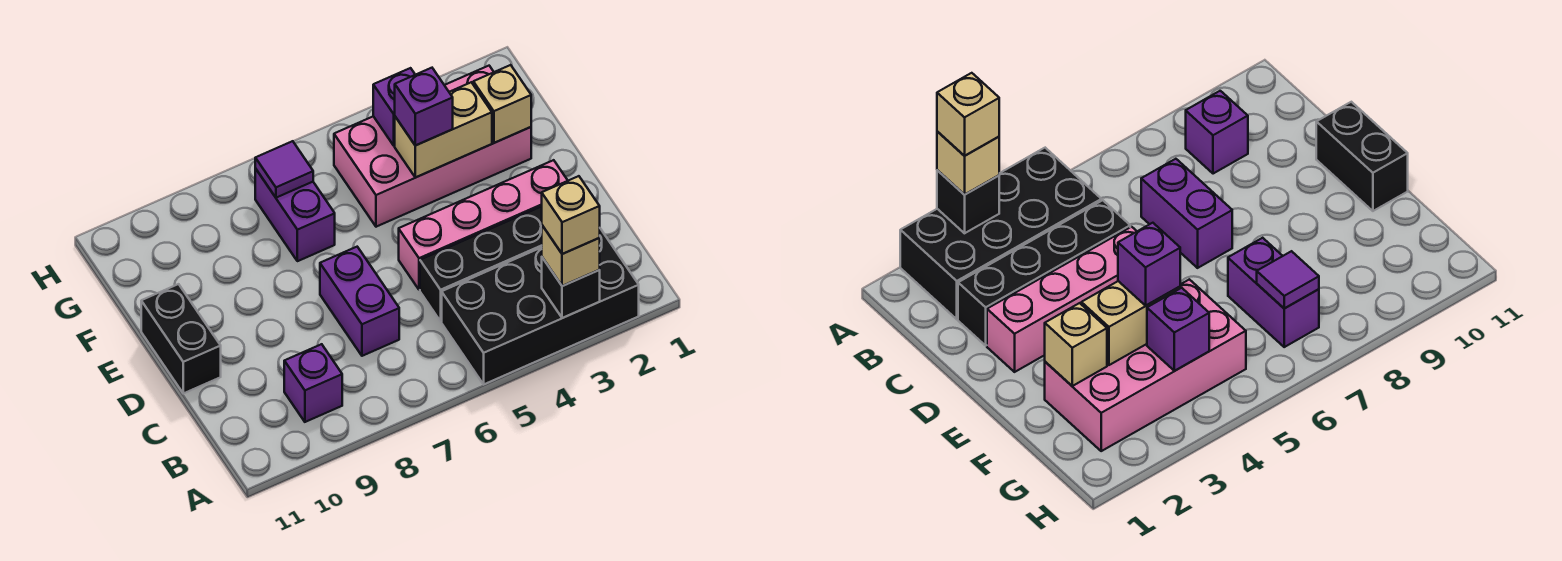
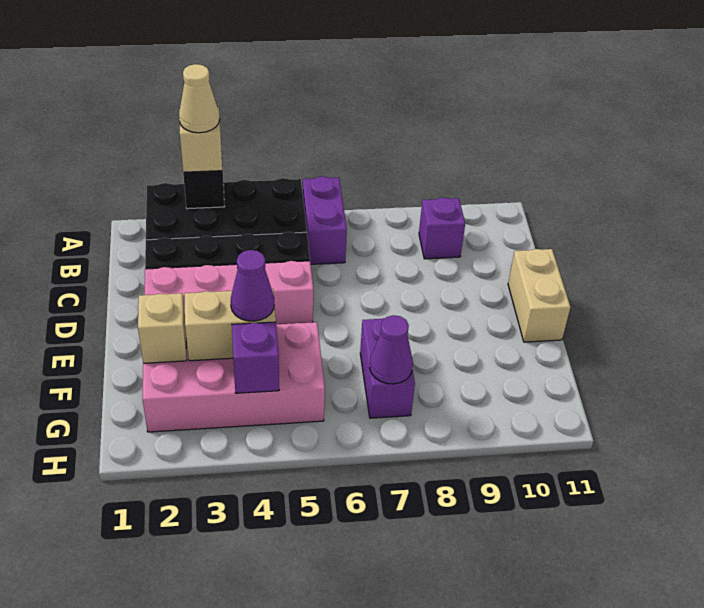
tan 1x1 brick [542,176,600,254] -> tan 1x1 cone [179,64,220,133]
purple 1x2 brick [320,247,399,356] -> purple 1x2 brick moved to [303,177,347,264]
black 1x2 brick [141,284,221,393] -> tan 1x2 brick [508,249,570,342]
purple 1x1 brick [395,68,453,146] -> purple 1x1 cone [231,250,274,321]
purple 1x1 tile [255,141,313,198] -> purple 1x1 cone [370,315,413,384]

